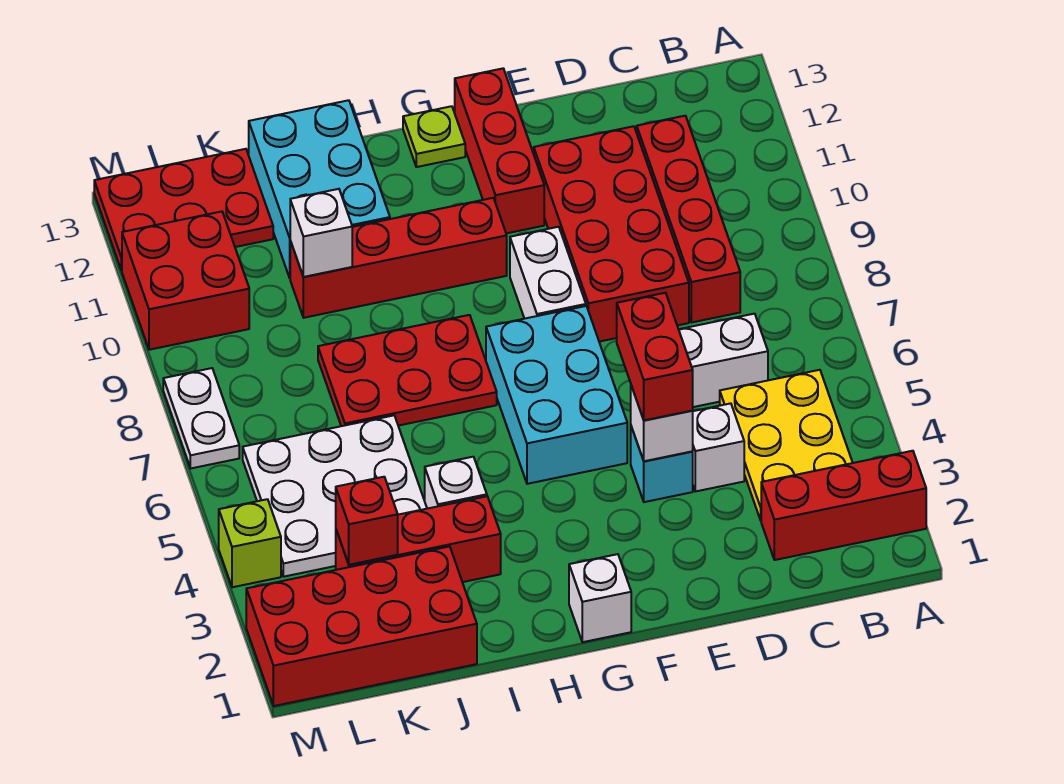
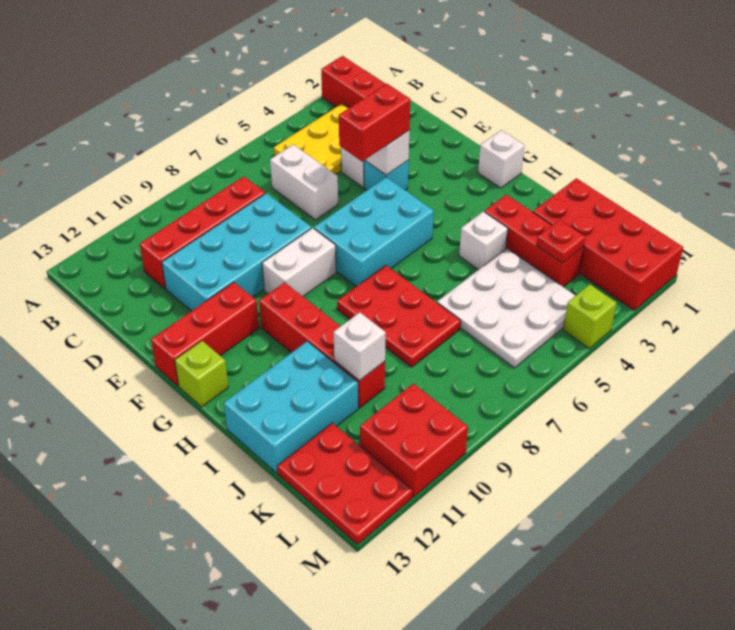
red 2x4 brick [534,126,689,342] -> cyan 2x4 brick [162,193,312,311]
lime 1x1 plate [403,106,465,167] -> lime 1x1 brick [175,341,228,407]
red 1x1 brick [336,477,398,565] -> red 1x1 plate [537,220,585,263]
white 1x2 plate [163,368,239,468] -> none

